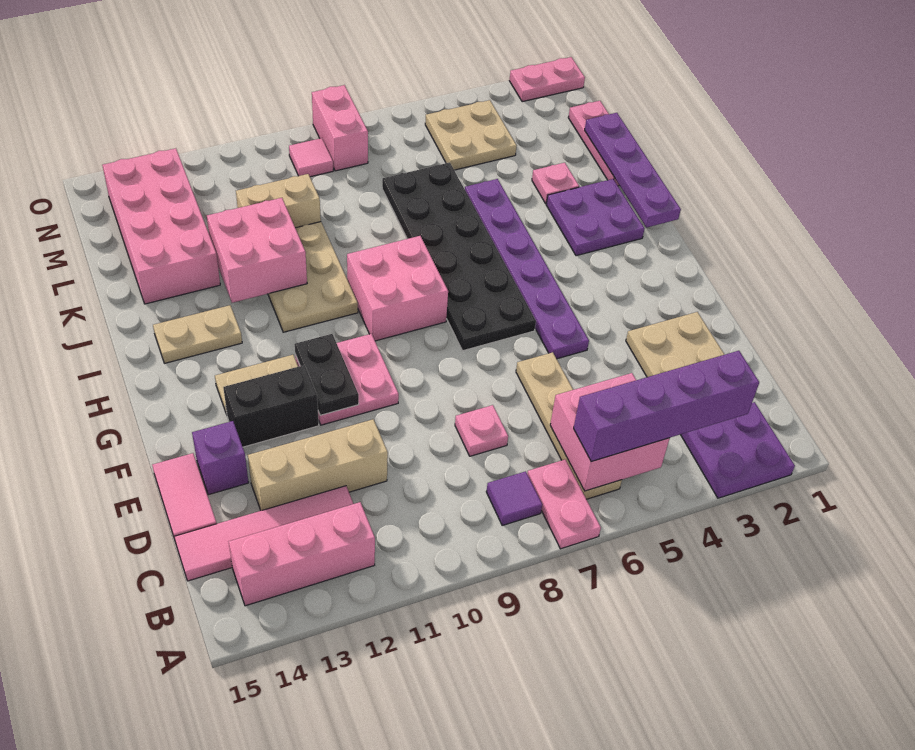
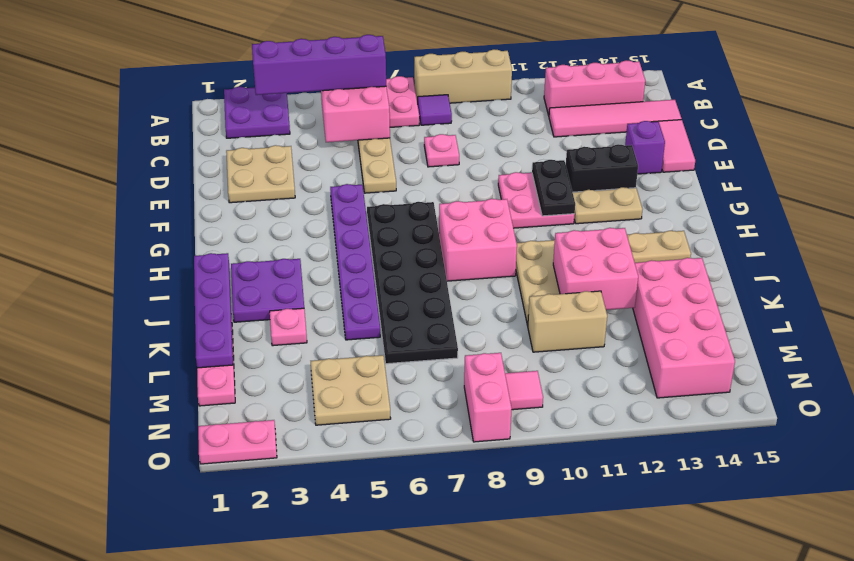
tan 1x3 brick [248,419,388,511] -> tan 1x3 brick moved to [414,49,512,104]

